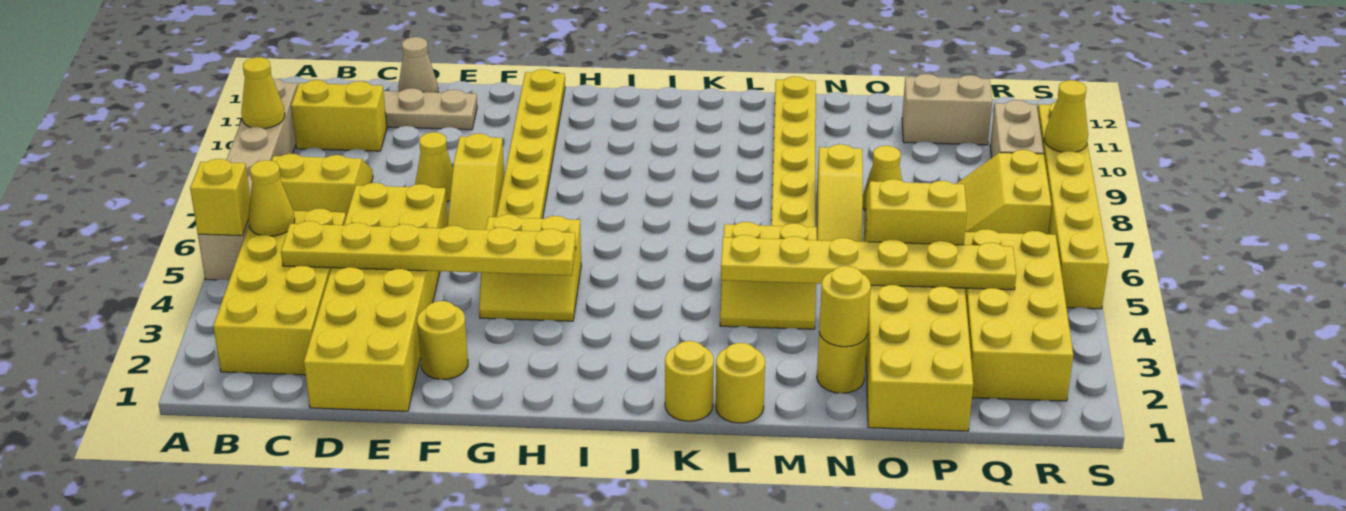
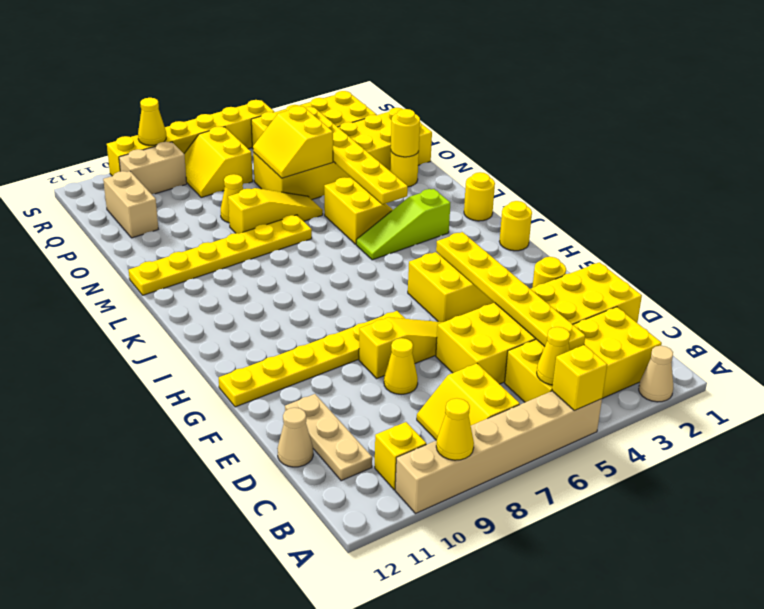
none -> tan 1x1 cone [639,346,673,402]
yellow 1x2 brick [291,80,387,151] -> yellow 1x1 brick [375,422,426,490]
none -> lime 1x3 slope [356,189,450,260]
yellow 1x1 round brick [716,343,765,423] -> yellow 1x1 round brick moved to [500,201,532,251]
yellow 2x2 slope [956,150,1051,234] -> yellow 2x2 slope turned to [184,126,253,197]

